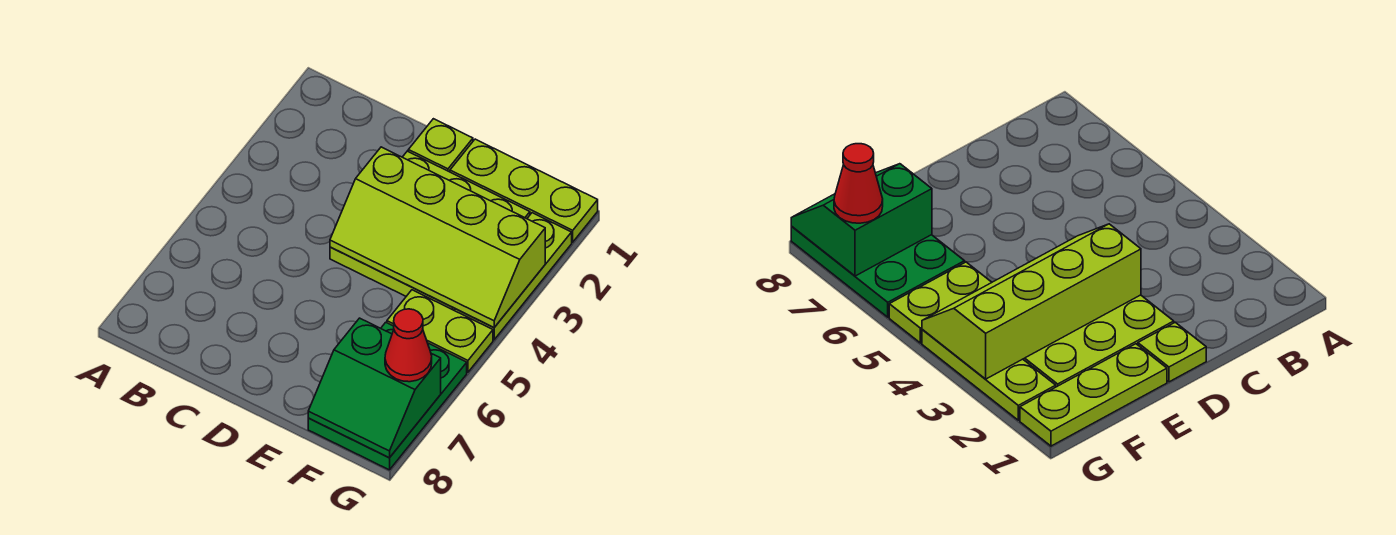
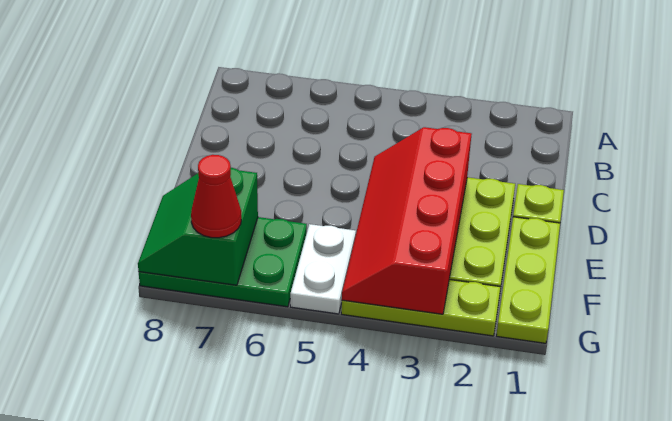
lime 2x4 slope [330,147,545,328] -> red 2x4 slope [342,127,471,314]
lime 1x2 plate [387,290,493,372] -> white 1x2 plate [290,224,356,314]

